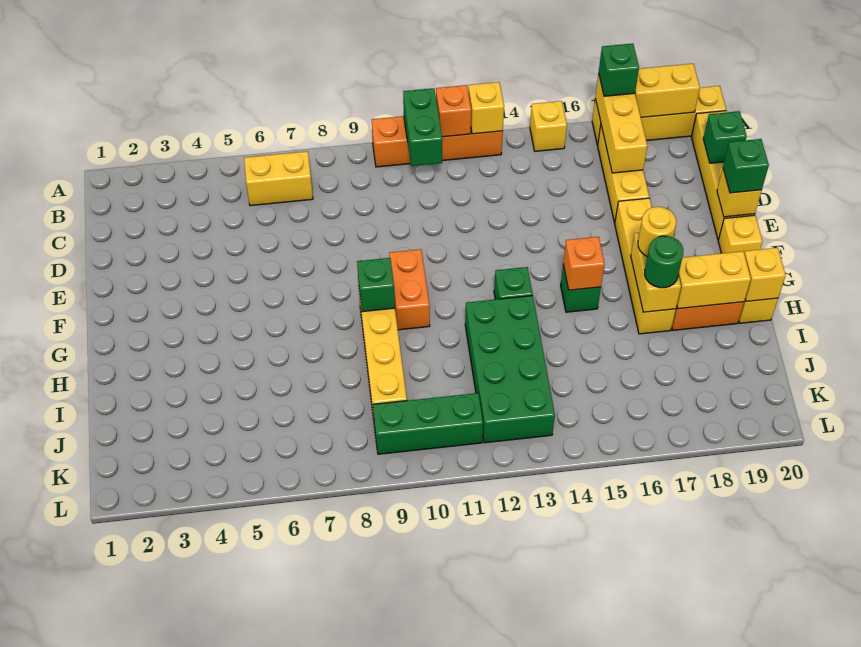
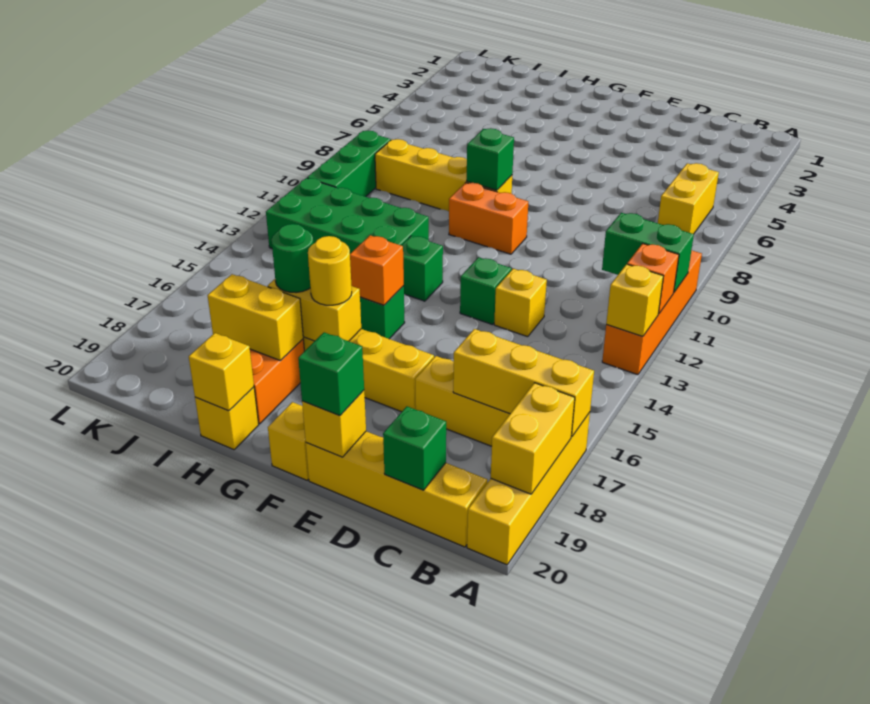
yellow 1x1 brick [530,101,567,151] -> yellow 1x1 brick moved to [494,269,547,337]
green 1x1 brick [599,43,639,96] -> green 1x1 brick moved to [460,257,511,325]
yellow 1x2 brick [677,251,751,309] -> yellow 1x2 brick turned to [208,274,303,361]

